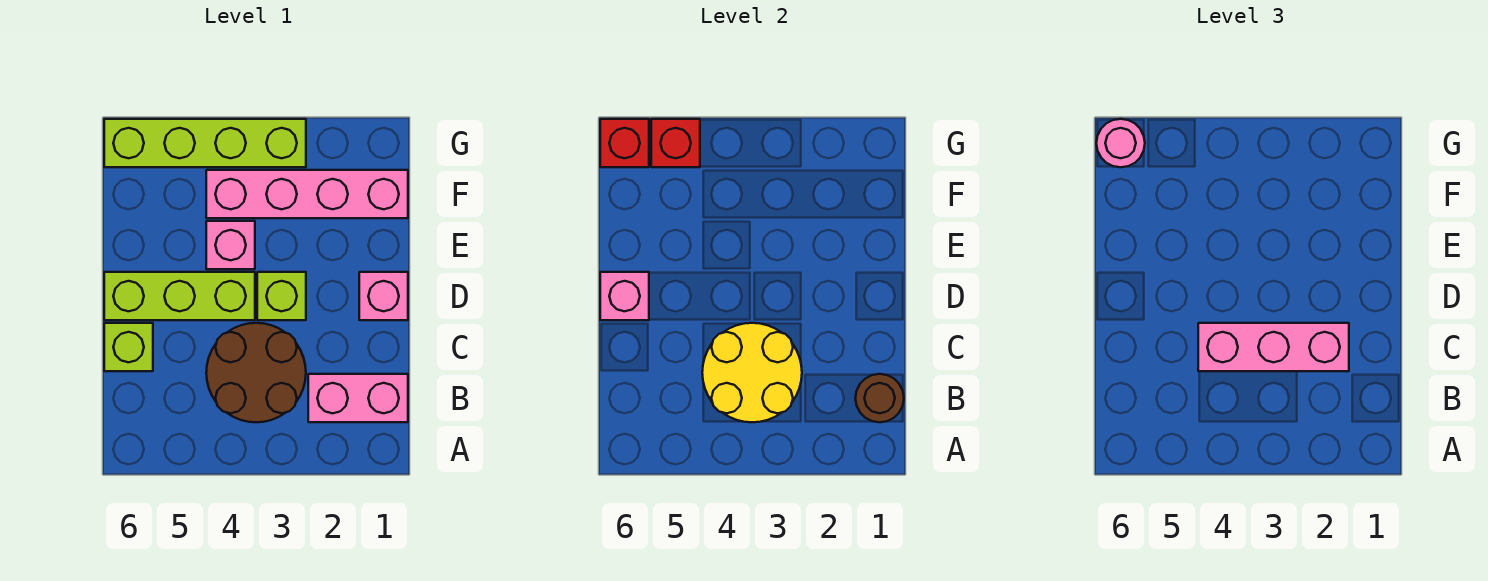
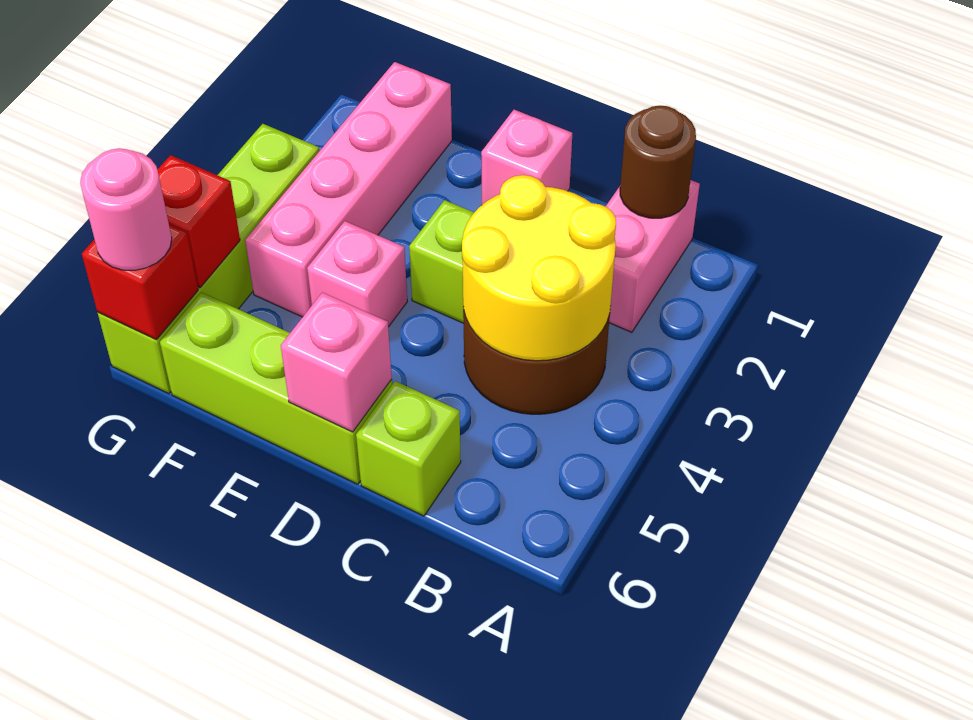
pink 1x3 brick [1198,323,1349,371] -> none
lime 1x3 brick [104,272,255,320] -> lime 1x3 brick turned to [160,292,392,484]

